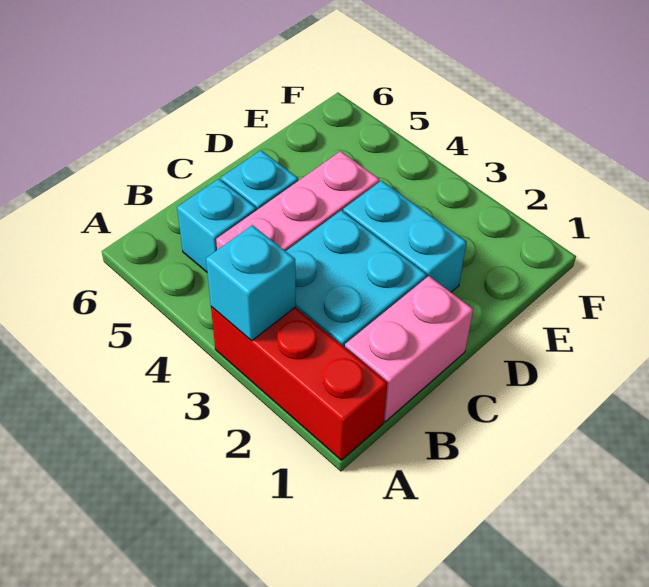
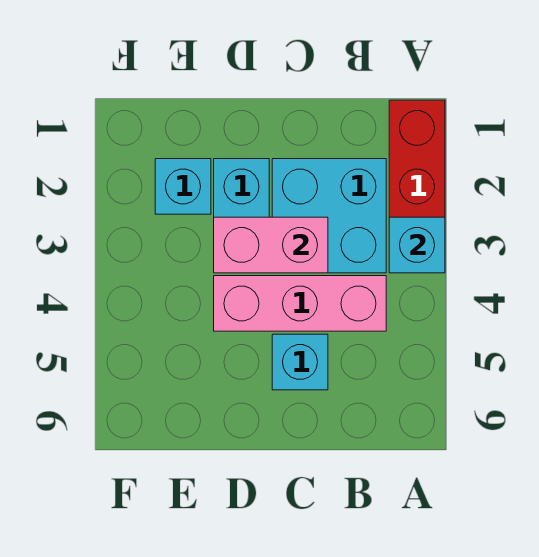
pink 1x2 brick [345,276,473,422] -> pink 1x2 brick moved to [214,217,328,273]
cyan 1x1 brick [177,179,256,272] -> cyan 1x1 brick moved to [155,159,211,214]

